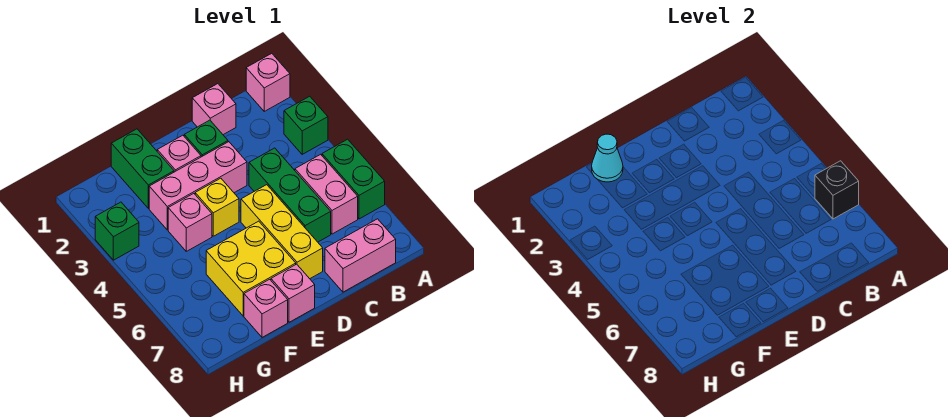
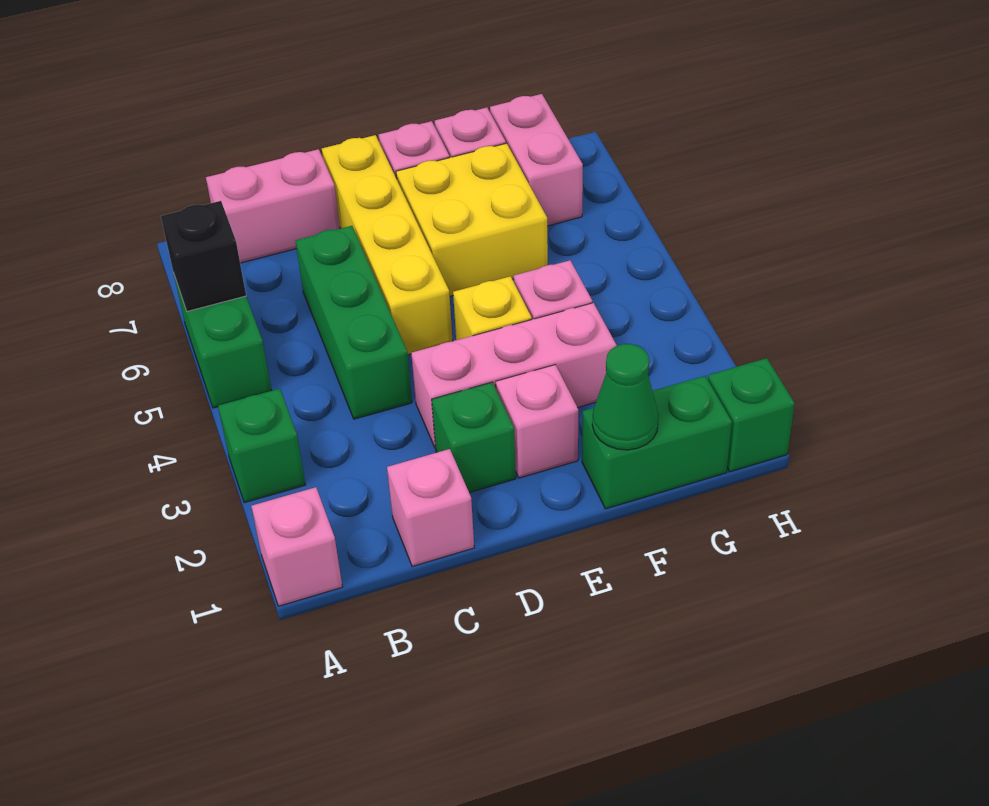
pink 1x2 brick [295,154,358,234] -> pink 1x2 brick moved to [490,94,583,226]
yellow 1x3 brick [241,185,323,279] -> yellow 1x4 brick [322,135,453,355]
green 1x2 brick [111,129,174,209] -> green 1x2 brick turned to [582,376,732,509]
cyan 1x1 cone [592,134,623,182] -> green 1x1 cone [592,344,659,450]
green 1x1 brick [95,202,139,260] -> green 1x1 brick moved to [708,358,795,472]

